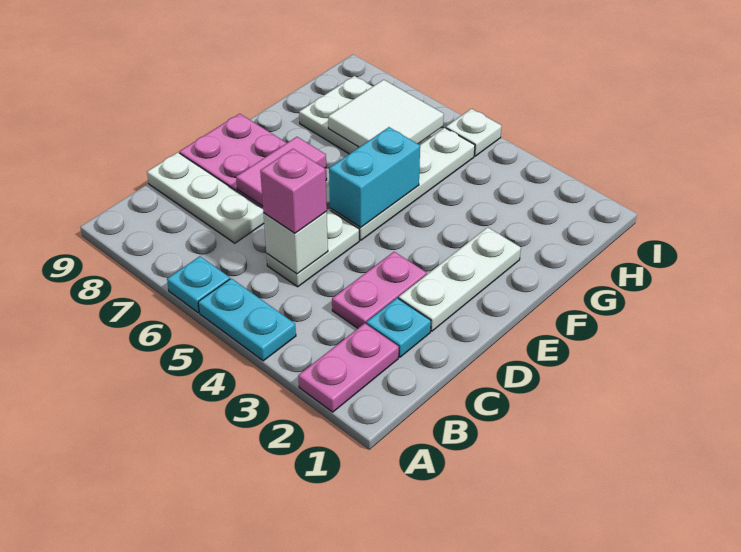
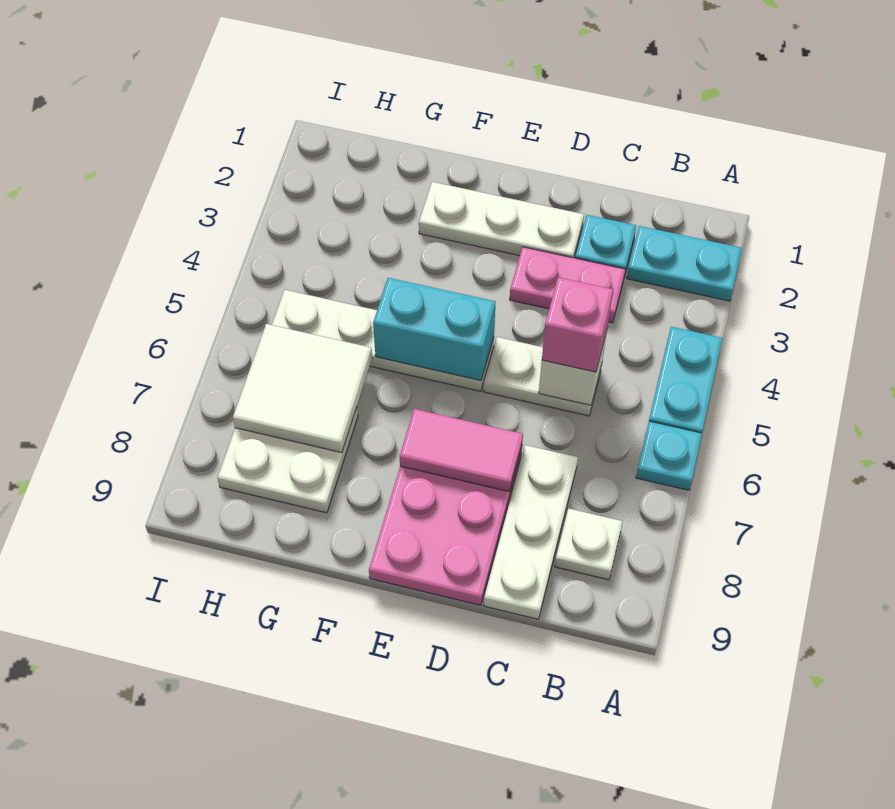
pink 1x2 plate [298,323,399,412] -> cyan 1x2 plate [627,226,742,301]
white 1x1 plate [446,109,502,156] -> white 1x1 plate moved to [555,508,623,580]

